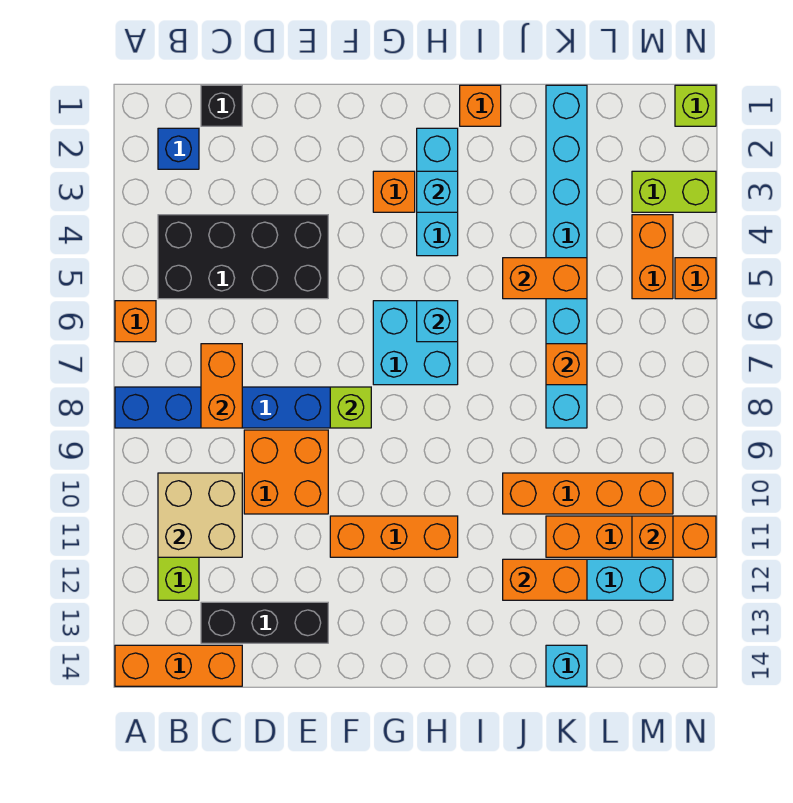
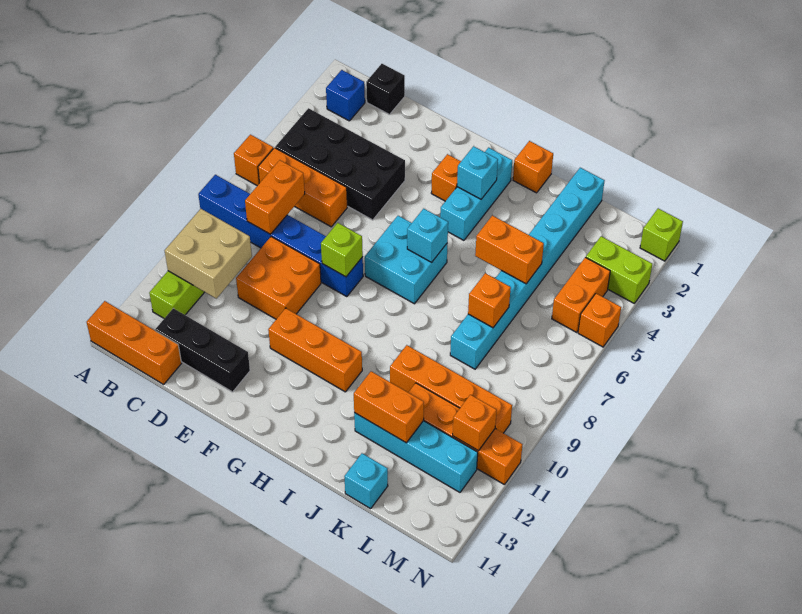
none -> orange 1x3 brick [258,148,347,227]

